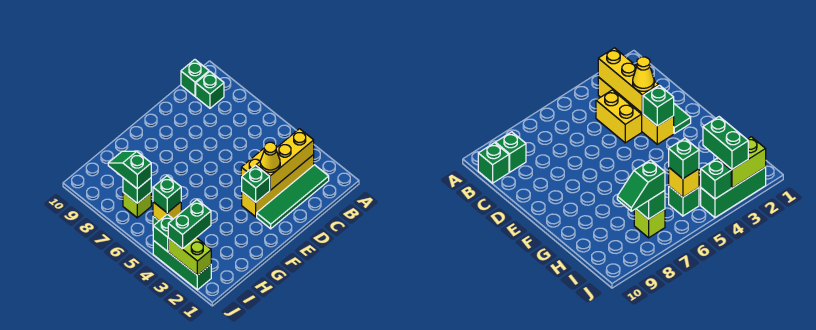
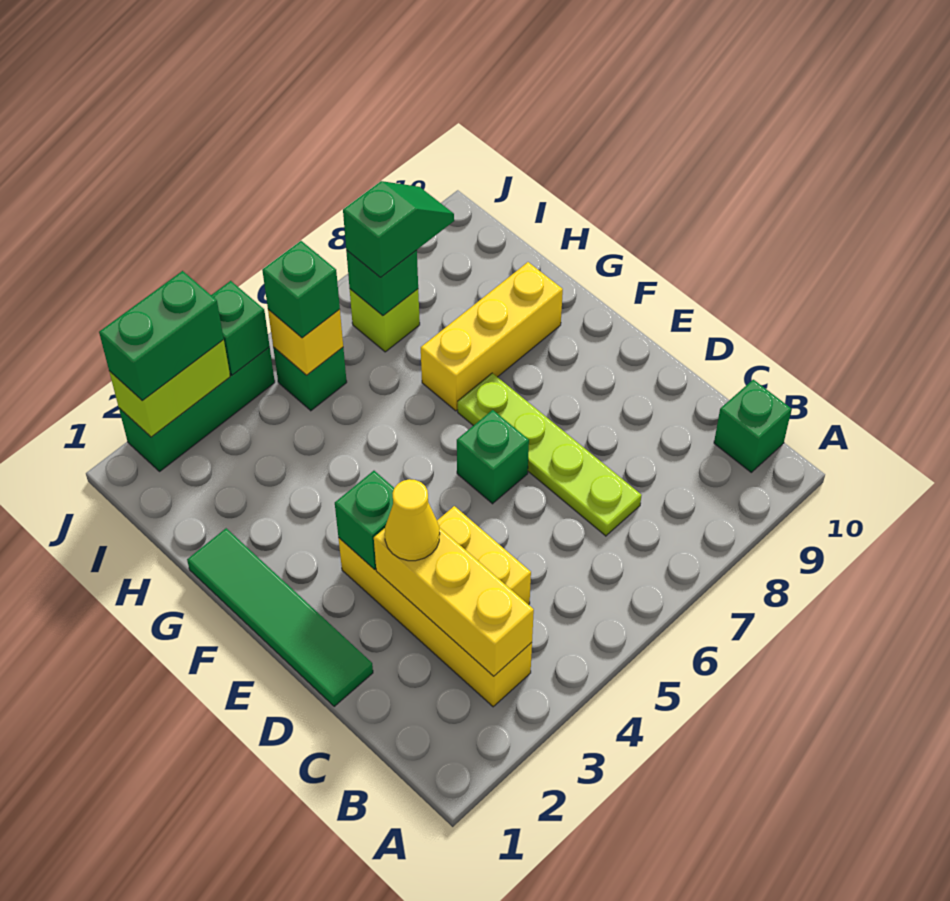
green 1x4 tile [257,165,329,229] -> green 1x4 tile moved to [187,528,373,707]
green 1x1 brick [196,71,224,108] -> green 1x1 brick moved to [457,410,529,504]
none -> lime 1x4 plate [458,373,642,536]
none -> yellow 1x3 brick [421,262,563,411]
green 1x2 brick [168,200,211,249] -> green 1x2 brick turned to [99,271,224,401]

